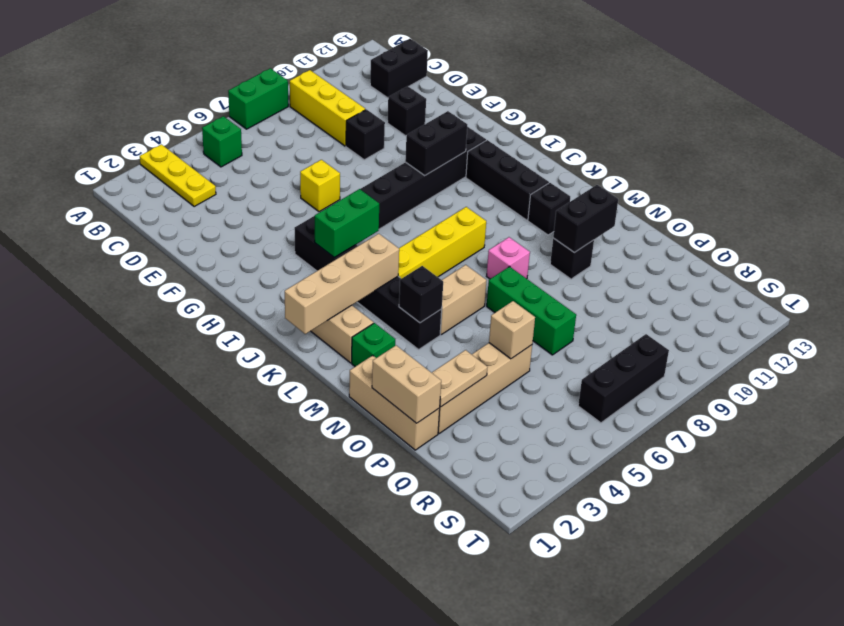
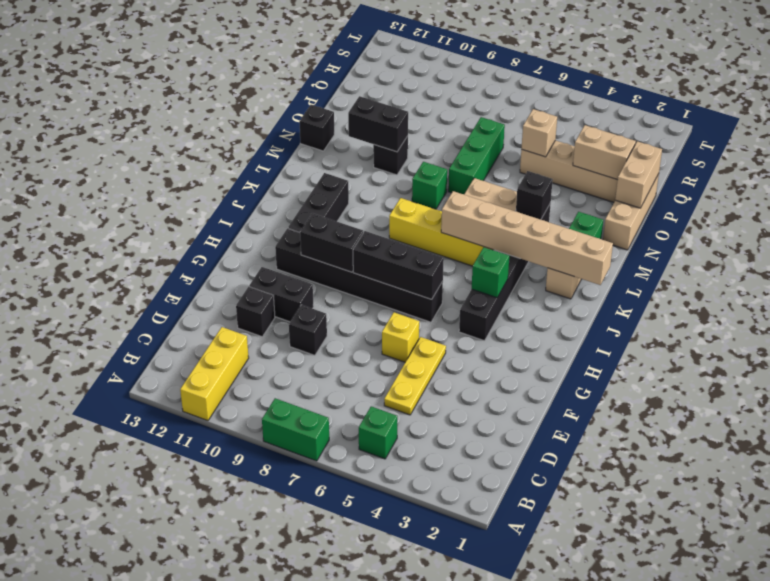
yellow 1x3 plate [140,144,216,207] -> yellow 1x3 plate moved to [384,337,446,415]
yellow 1x3 brick [290,70,365,146] -> yellow 1x3 brick moved to [180,327,249,421]
black 1x2 brick [370,39,428,98] -> black 1x2 brick moved to [249,267,314,322]
green 1x2 brick [315,189,379,257] -> green 1x1 brick [472,247,509,298]
tan 1x4 brick [285,234,399,334] -> tan 1x6 brick [441,191,613,285]
black 1x1 brick [528,183,570,235] -> black 1x1 brick moved to [299,105,334,151]
pink 1x1 brick [486,237,530,279] -> green 1x1 brick [412,162,447,209]
tan 1x2 plate [432,350,487,407] -> tan 1x2 brick [573,125,636,180]
black 1x3 brick [578,334,669,423] -> black 1x3 brick moved to [353,231,444,299]

